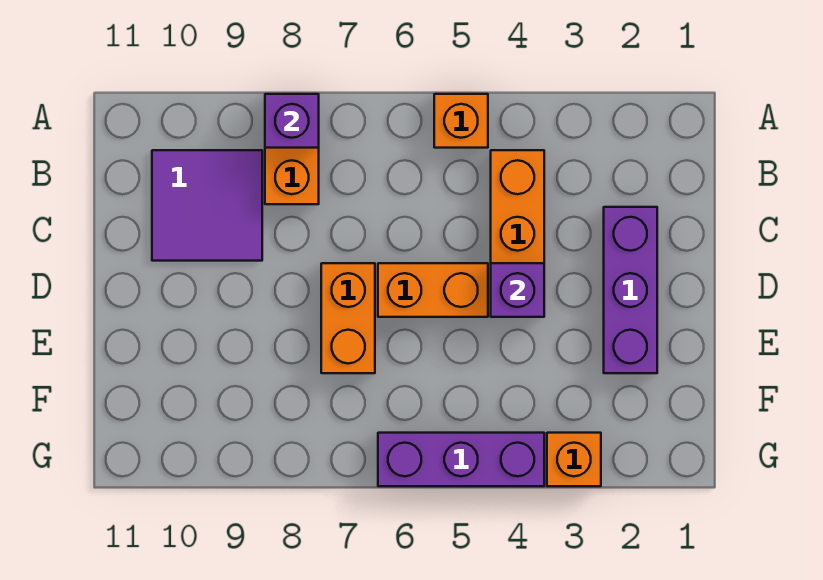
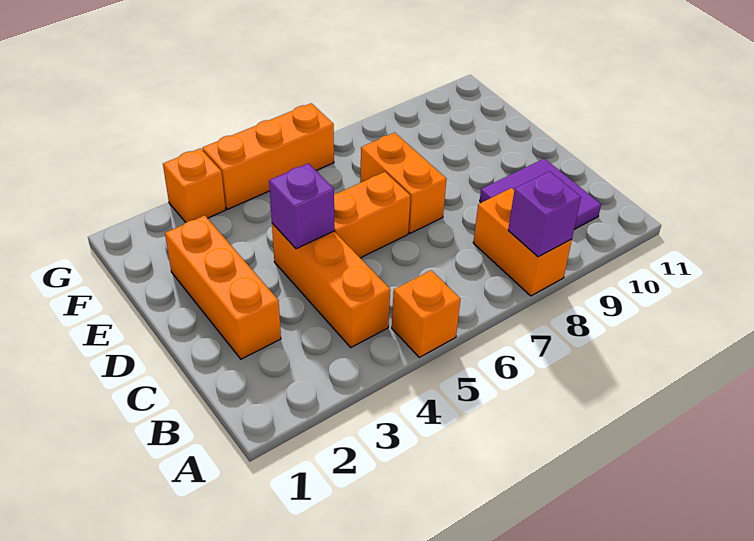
purple 1x3 brick [604,207,657,373] -> orange 1x3 brick [165,215,281,359]
purple 1x3 brick [378,433,544,486] -> orange 1x3 brick [202,103,334,209]

